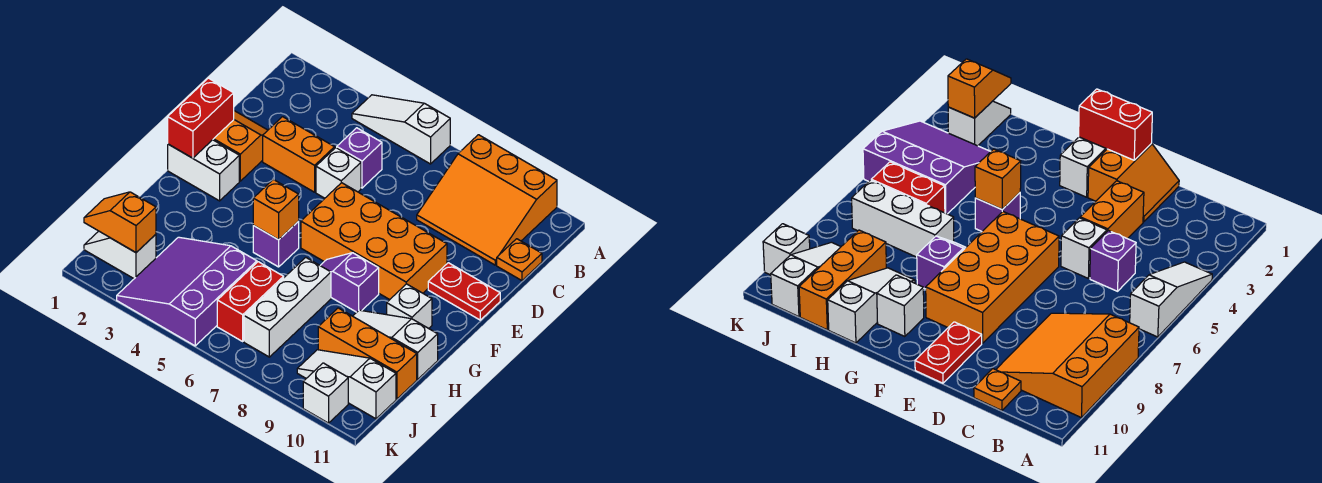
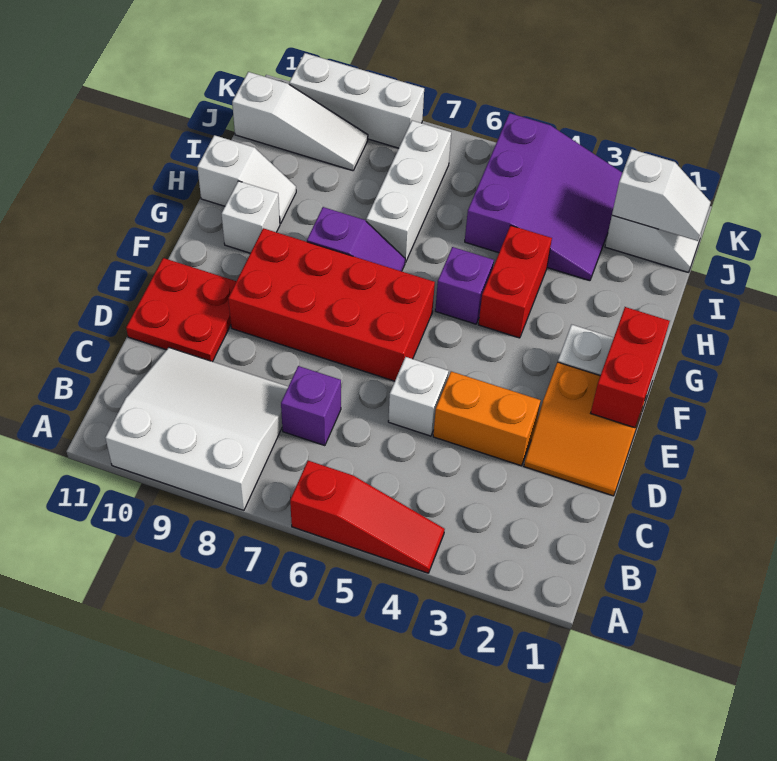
white 1x3 slope [352,95,450,164] -> red 1x3 slope [290,461,445,573]
orange 3x3 slope [417,135,557,265] -> white 3x3 slope [105,348,288,510]
purple 1x1 brick [337,128,382,188] -> purple 1x1 brick moved to [281,366,341,446]
orange 1x1 plate [497,239,542,281] -> none
orange 2x4 brick [301,183,447,300] -> red 2x4 brick [228,228,435,381]
red 1x2 plate [428,263,500,320] -> red 2x2 plate [126,258,236,362]
orange 1x1 brick [253,180,299,240] -> none
white 1x3 slope [353,310,438,379] -> white 1x2 slope [197,135,296,224]
red 1x2 brick [217,262,284,341] -> red 1x2 brick moved to [479,225,552,338]
orange 1x3 brick [318,308,417,399] -> none
orange 1x2 slope [84,192,156,252] -> white 1x2 slope [612,149,711,241]
white 1x1 brick [303,363,348,423] -> white 1x3 brick [289,53,424,148]

